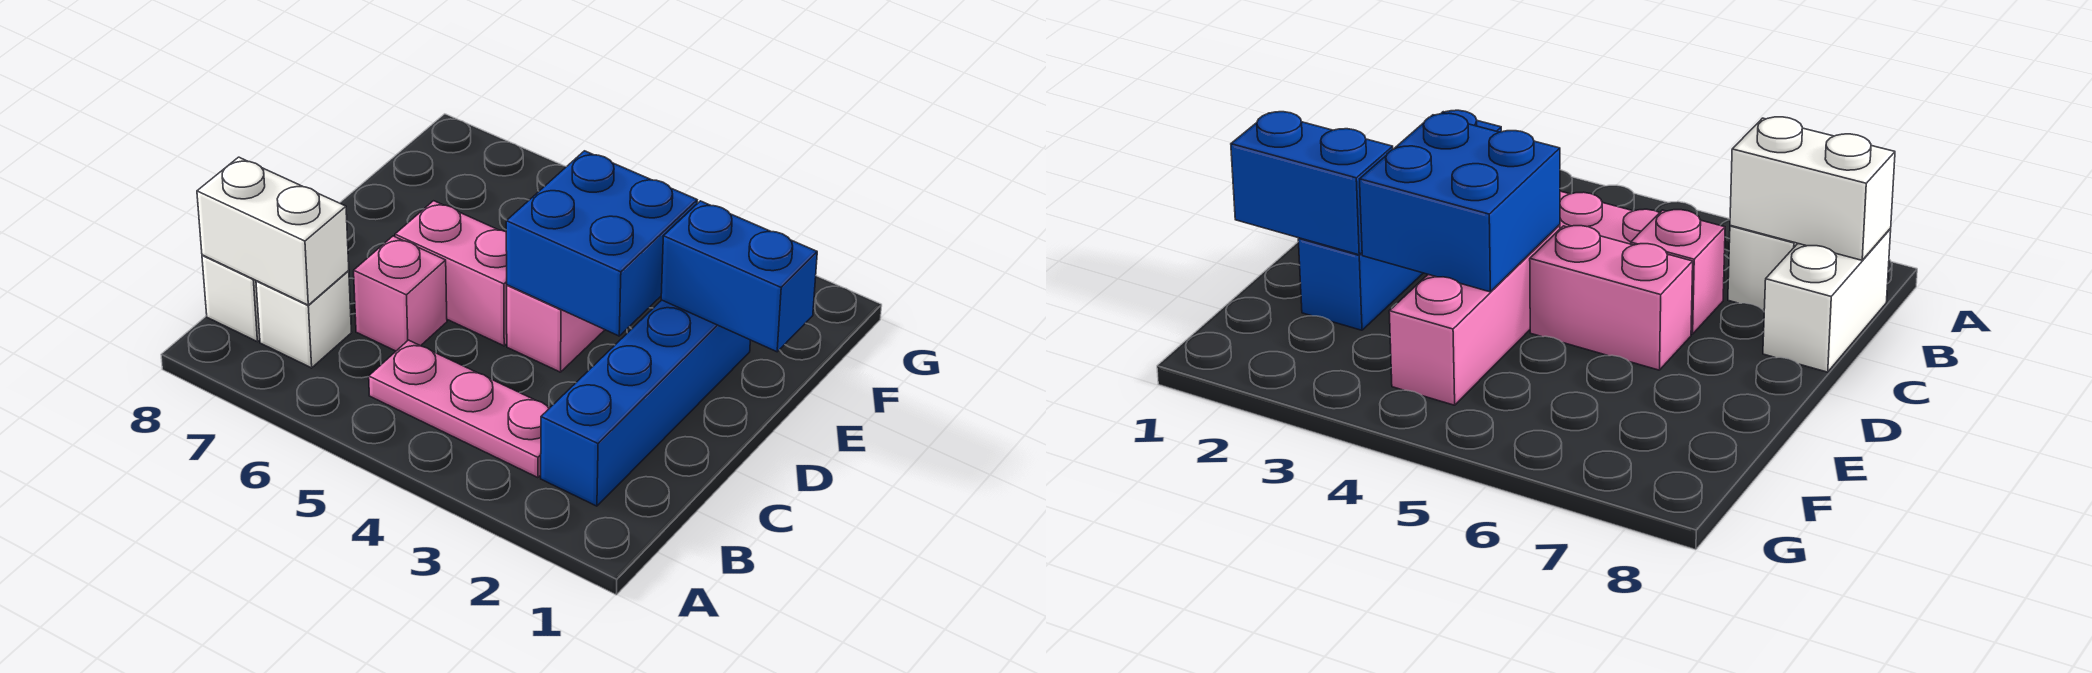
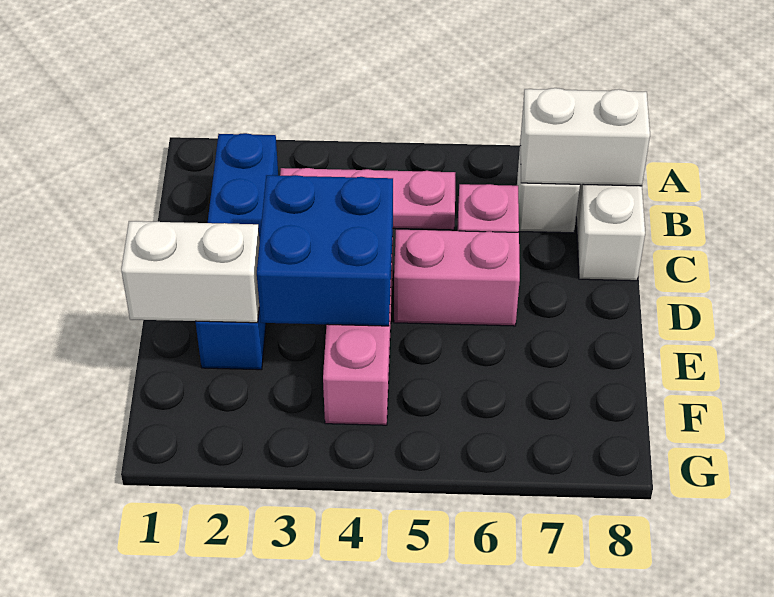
blue 1x2 brick [661,201,817,352] -> white 1x2 brick [121,221,260,323]

